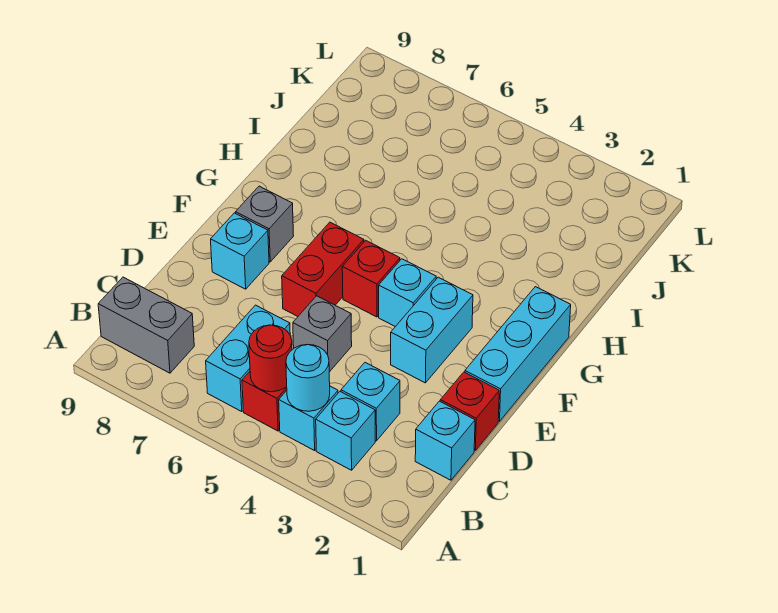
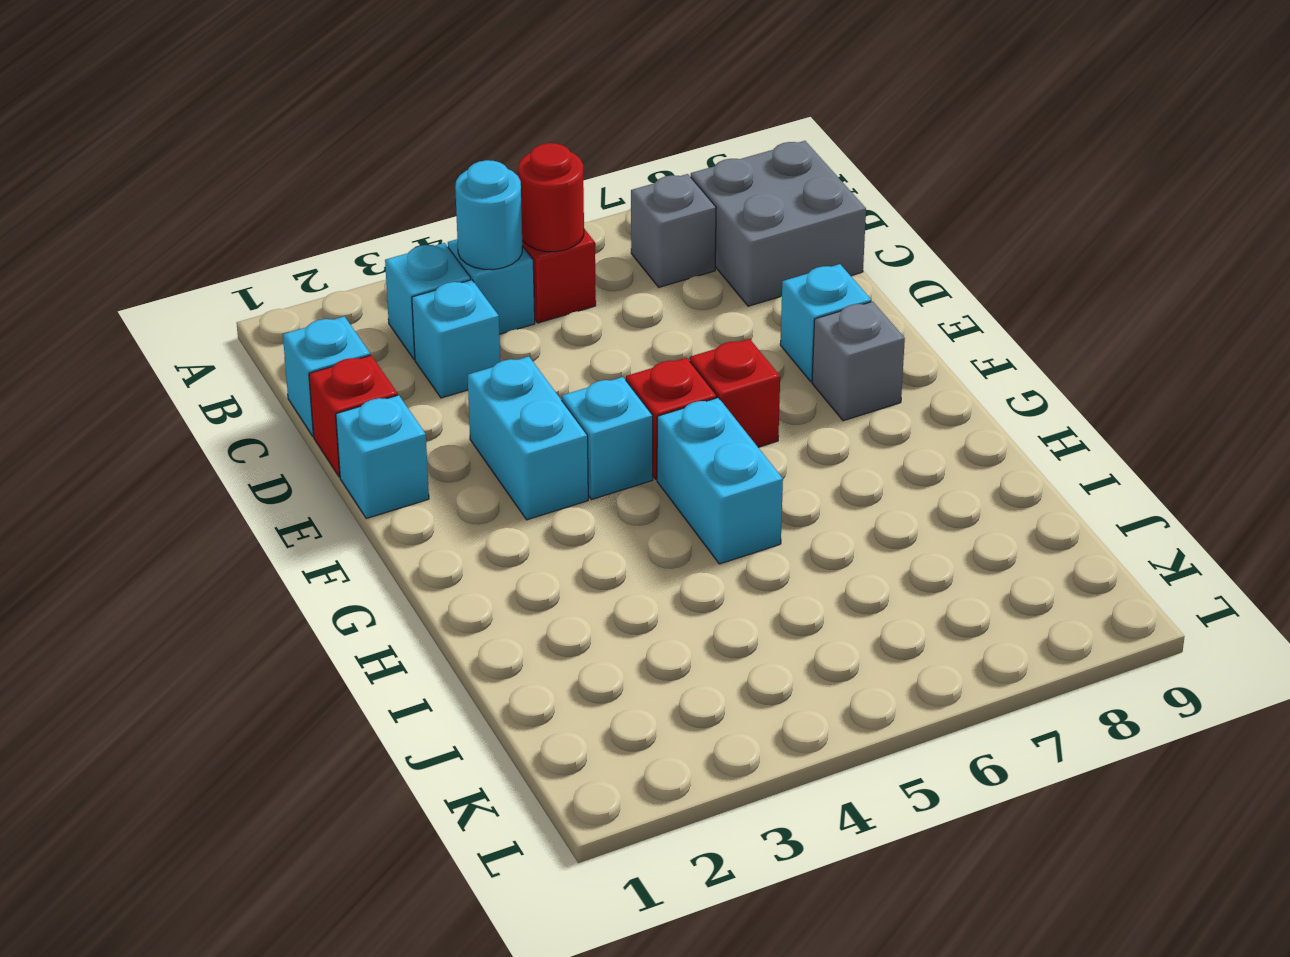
cyan 1x2 brick [206,305,290,411] -> cyan 1x2 brick moved to [657,398,783,564]
grey 1x2 brick [98,277,194,373] -> grey 2x2 brick [691,141,866,306]
grey 1x1 brick [293,296,352,372] -> grey 1x1 brick moved to [631,174,716,287]
cyan 1x3 brick [465,287,571,421] -> cyan 1x1 brick [336,395,429,518]
red 1x2 brick [282,222,364,316] -> red 1x1 brick [690,339,780,447]

